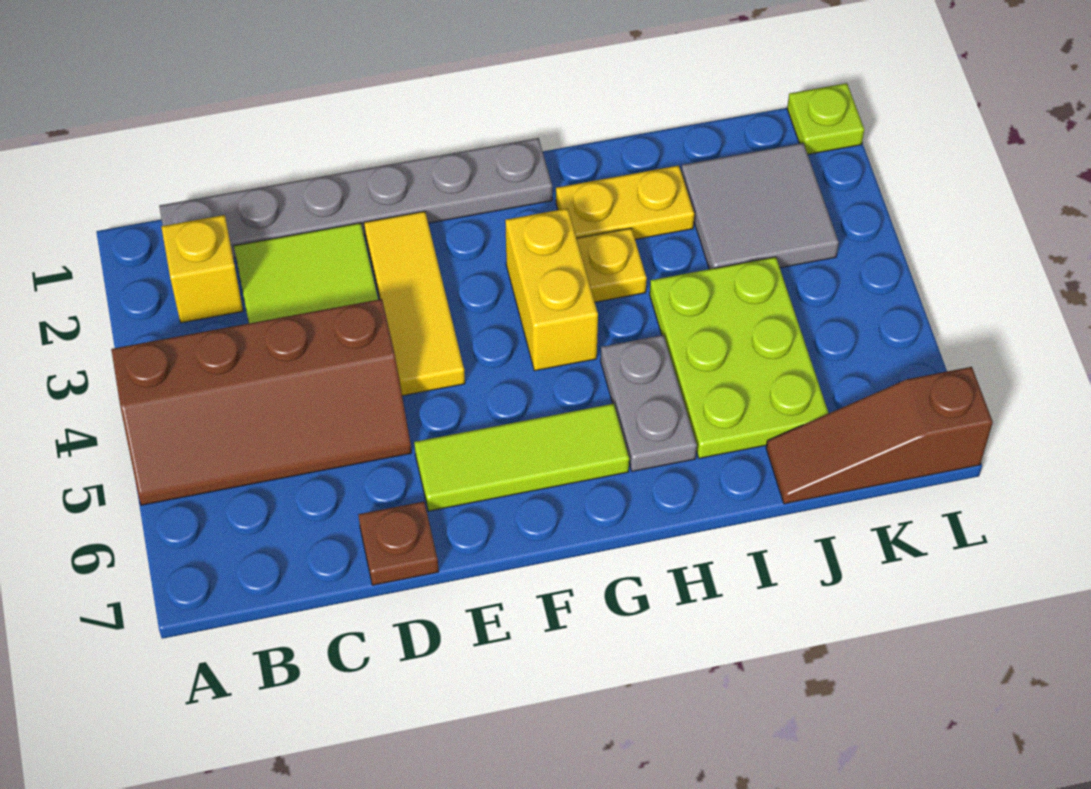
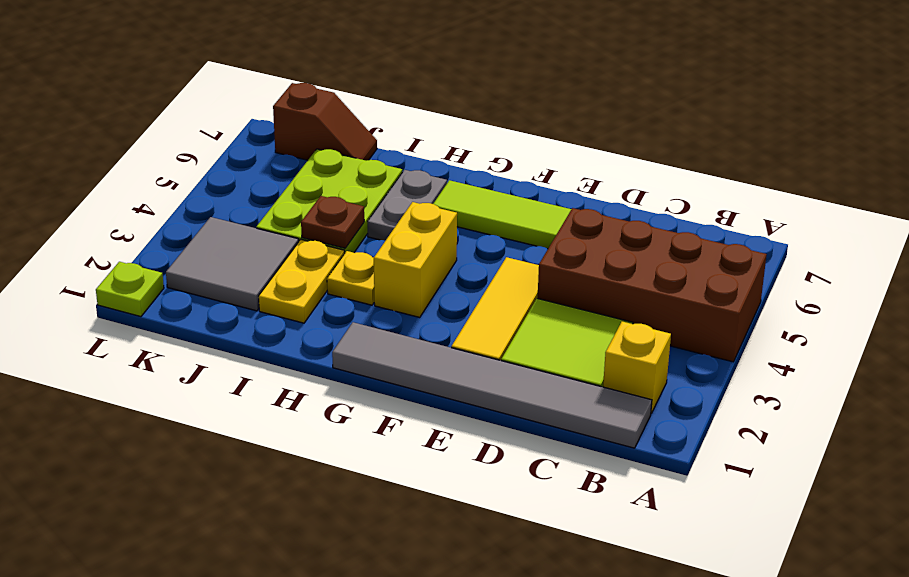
brown 2x4 slope [111,299,412,505] -> brown 2x4 brick [538,208,767,362]
grey 1x6 plate [159,138,552,258] -> grey 1x6 tile [332,322,652,448]
brown 1x1 plate [358,502,439,585] -> brown 1x1 plate moved to [301,196,364,248]
yellow 1x2 plate [556,165,694,239] -> yellow 1x2 plate turned to [259,240,345,323]
brown 1x3 slope [766,367,993,504] -> brown 1x2 slope [273,83,377,161]

